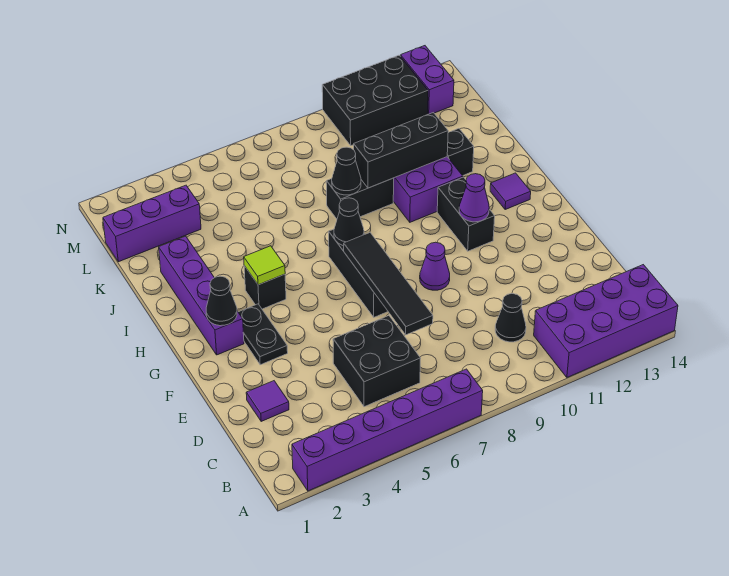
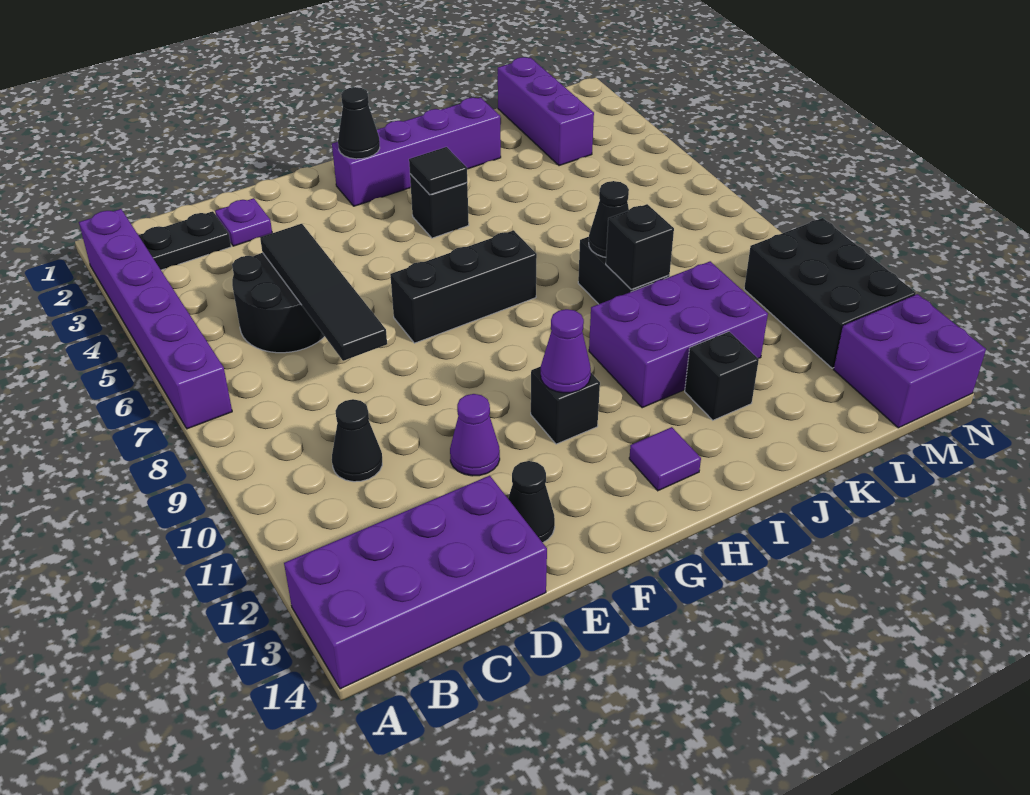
purple 2x4 brick [534,265,678,377] -> purple 2x4 brick turned to [284,476,547,689]
black 2x2 brick [333,316,421,407] -> black 2x2 round brick [232,253,325,353]
purple 1x1 tile [246,381,289,421] -> purple 1x1 plate [215,198,272,246]
black 1x4 tile [344,233,433,335] -> black 1x4 tile turned to [260,224,387,361]
black 1x2 plate [238,304,288,365] -> black 1x2 plate moved to [139,211,231,270]
purple 1x1 cone [420,242,450,290] -> purple 1x1 cone moved to [450,394,500,476]
black 1x2 brick [437,177,495,251] -> black 1x1 brick [531,366,600,444]
lime 1x1 tile [244,246,285,285] -> black 1x1 tile [409,147,467,195]
black 1x1 cone [334,198,364,246] -> black 1x1 cone moved to [508,461,555,543]
black 1x3 brick [354,113,448,188] -> black 1x1 brick [606,204,674,289]
purple 1x2 brick [401,46,454,114] -> purple 2x2 brick [834,294,986,428]

